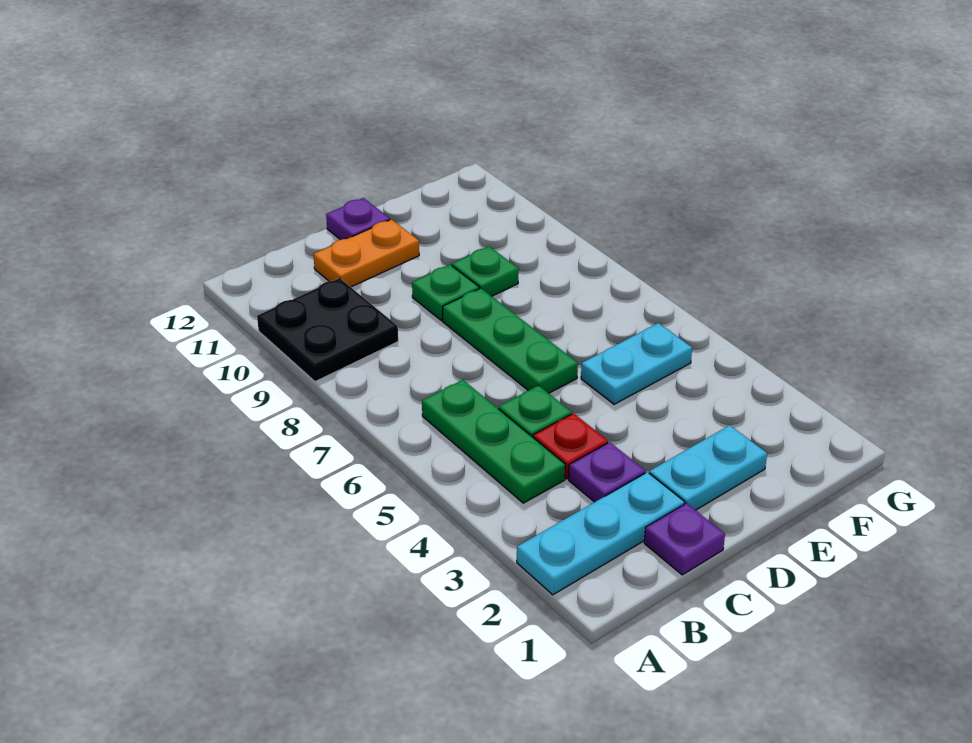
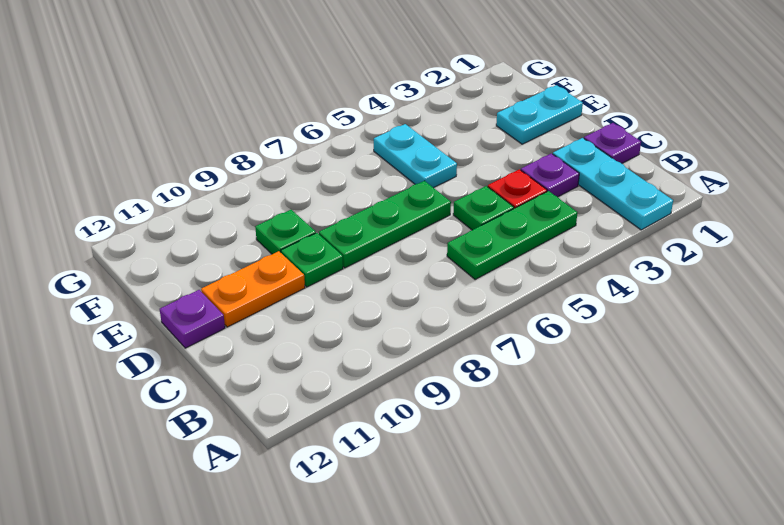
black 2x2 plate [257,278,398,382] -> none
orange 1x2 plate [313,219,419,287] -> orange 1x2 plate turned to [201,251,305,327]
cyan 1x2 plate [649,425,767,510] -> cyan 1x2 plate turned to [496,85,583,144]

